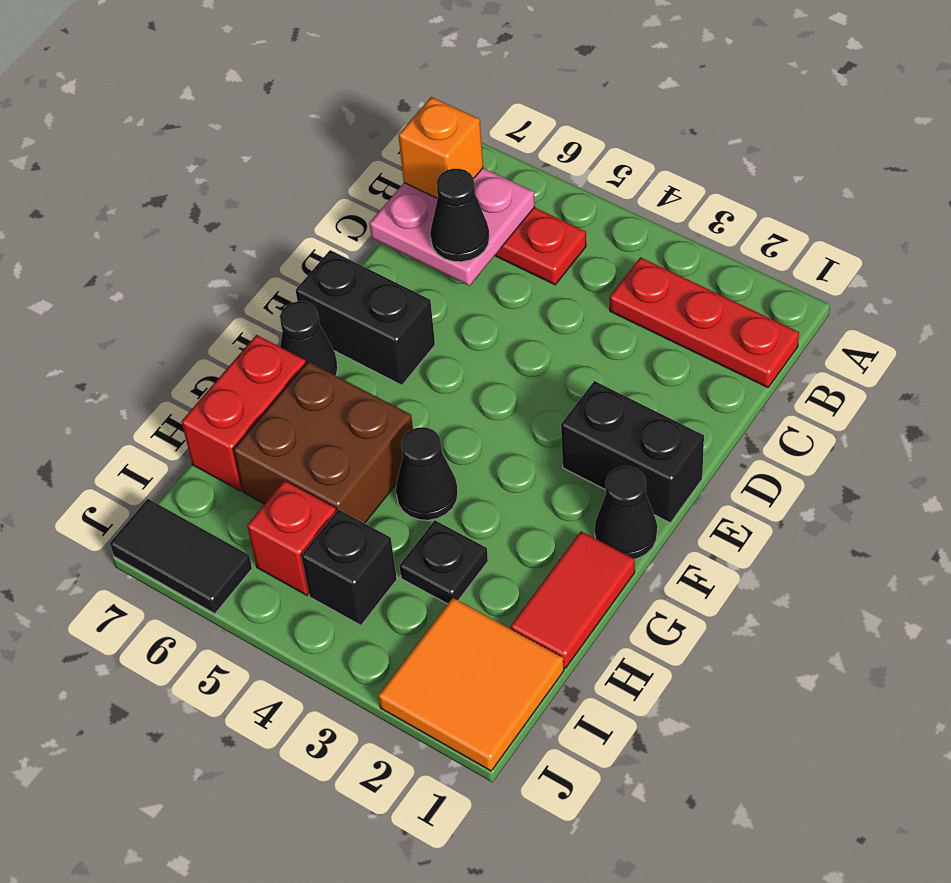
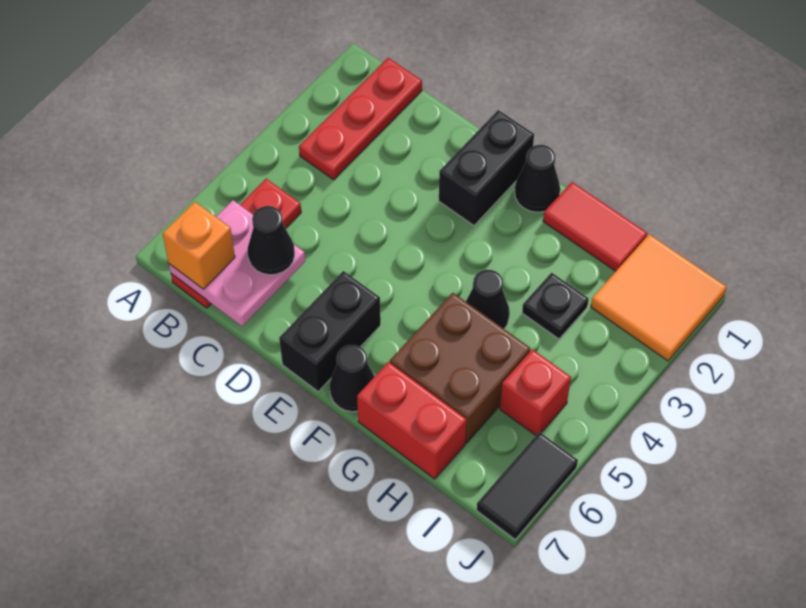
black 1x1 brick [301,509,397,625] -> none

